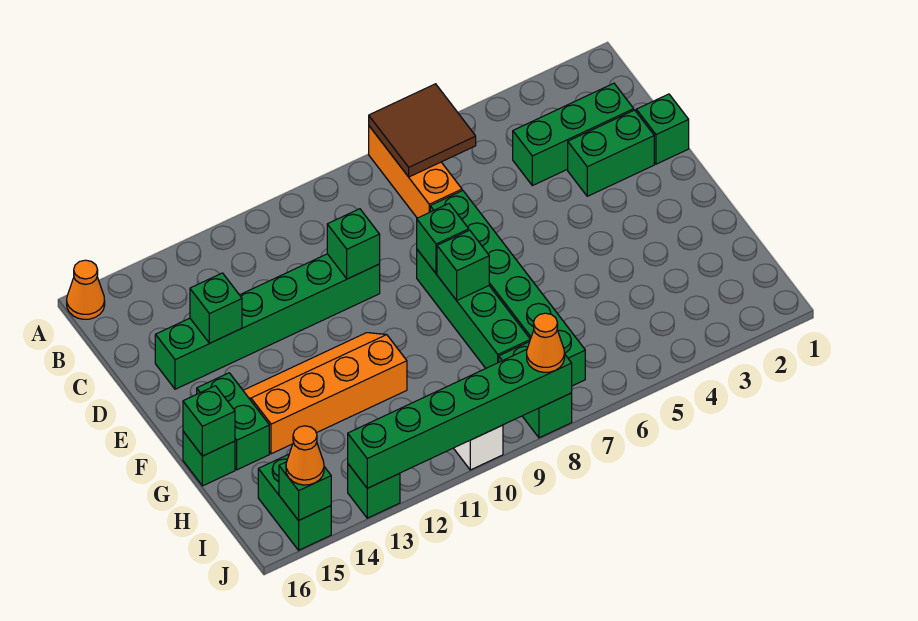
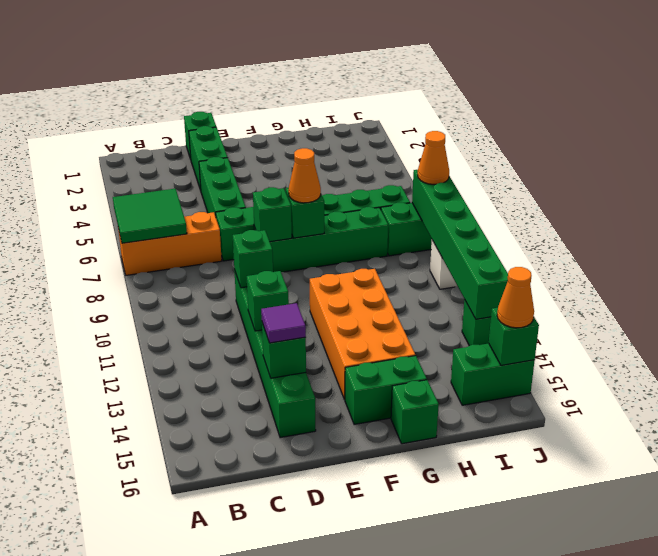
brown 2x2 tile [369,84,476,177] -> green 2x2 tile [113,189,187,243]
orange 1x1 cone [67,260,105,319] -> orange 1x1 cone moved to [289,148,321,203]
green 1x3 brick [513,83,634,186] -> green 1x3 brick moved to [199,157,246,216]
none -> purple 1x1 tile [261,303,306,343]
orange 2x4 slope [243,333,407,454] -> orange 2x4 brick [310,269,415,399]
green 1x1 brick [183,386,235,456] -> green 1x1 brick moved to [247,271,289,331]

